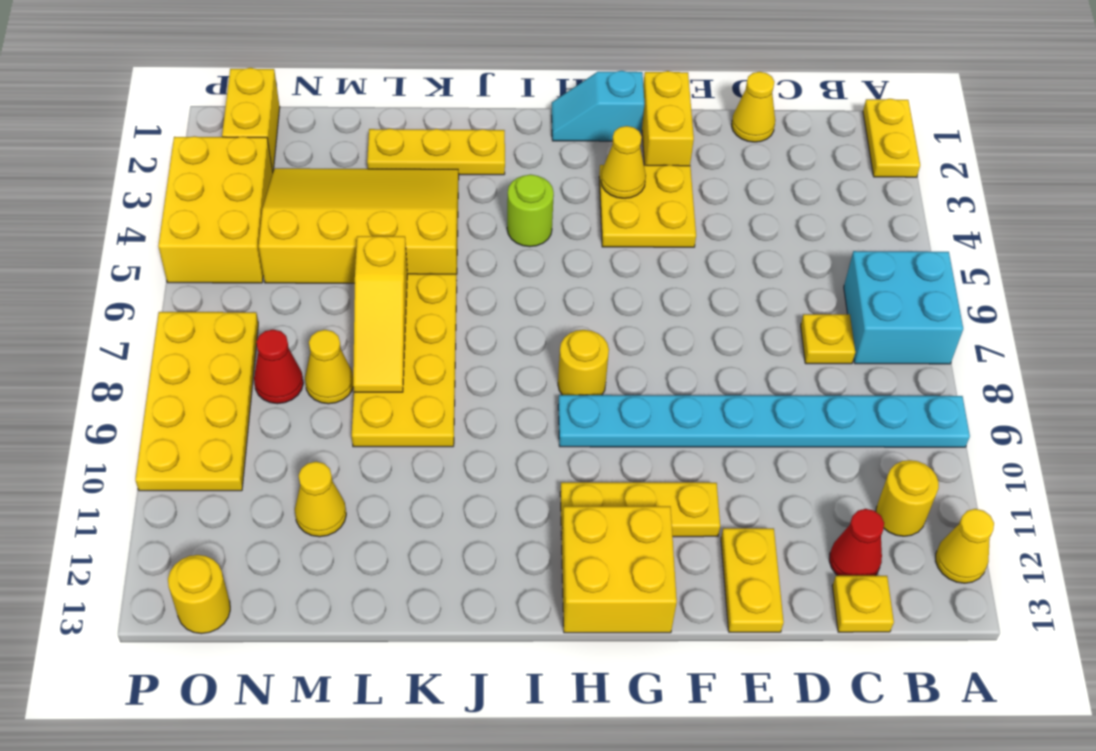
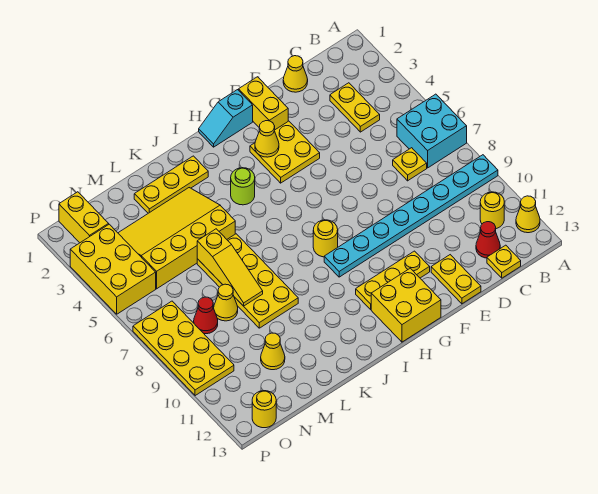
yellow 1x2 plate [863,99,920,177] -> yellow 1x2 plate moved to [330,83,380,132]

